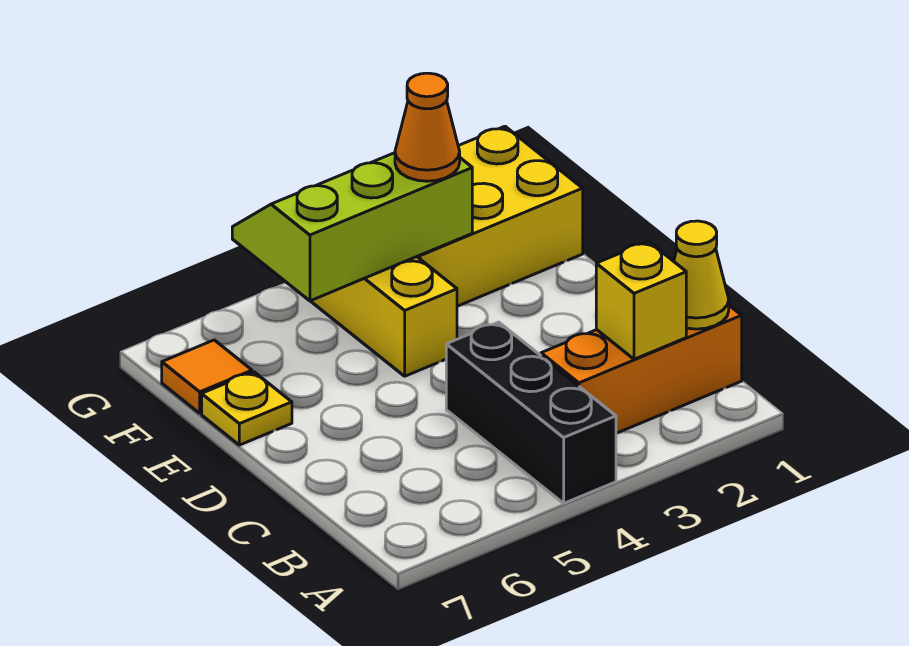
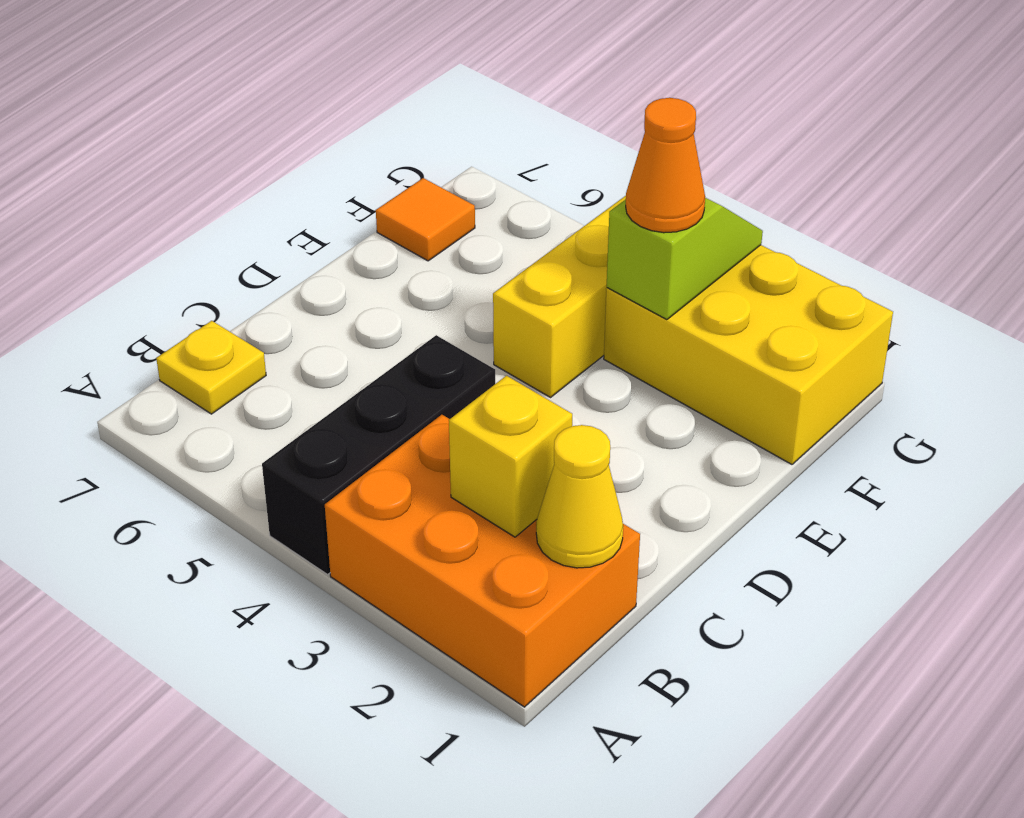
orange 1x3 brick [541,306,742,433] -> orange 2x3 brick [325,415,640,707]
yellow 1x1 plate [202,372,292,445] -> yellow 1x1 plate moved to [156,321,266,414]
lime 2x3 slope [232,153,472,301] -> lime 1x2 slope [607,198,763,320]

